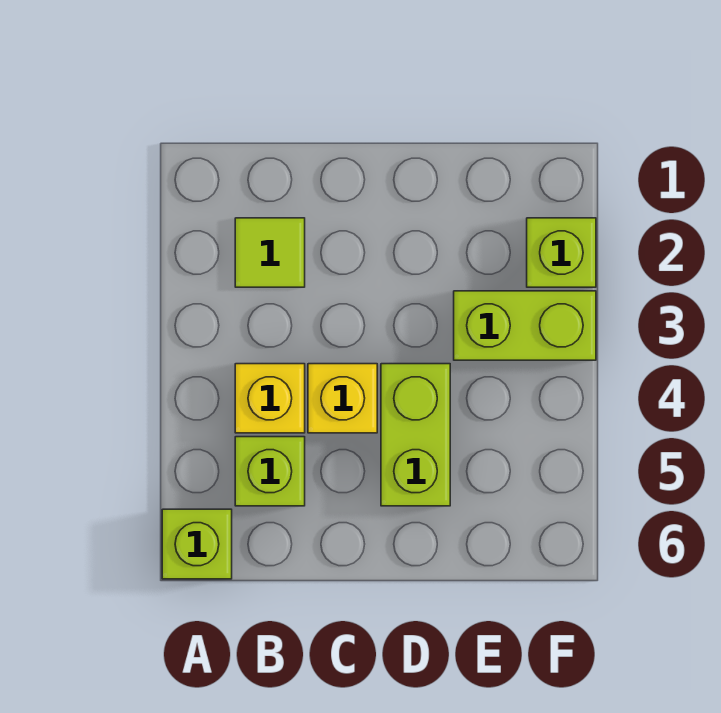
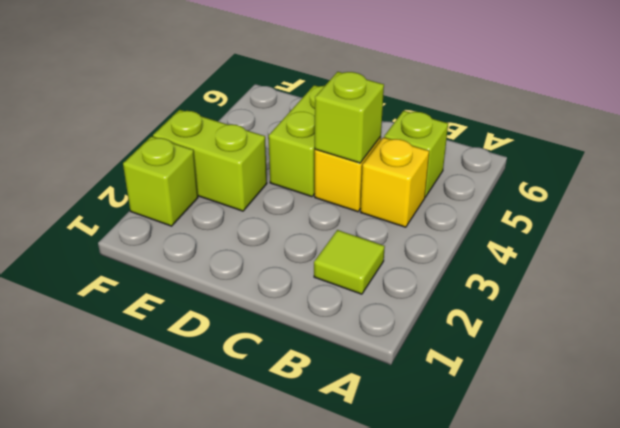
lime 1x1 brick [162,509,232,579] -> lime 1x1 brick moved to [315,72,384,163]

